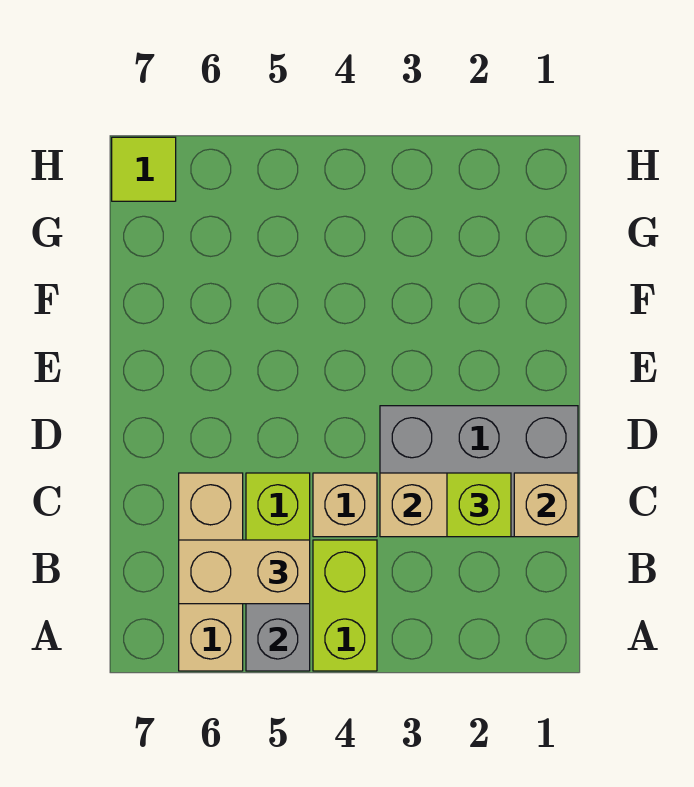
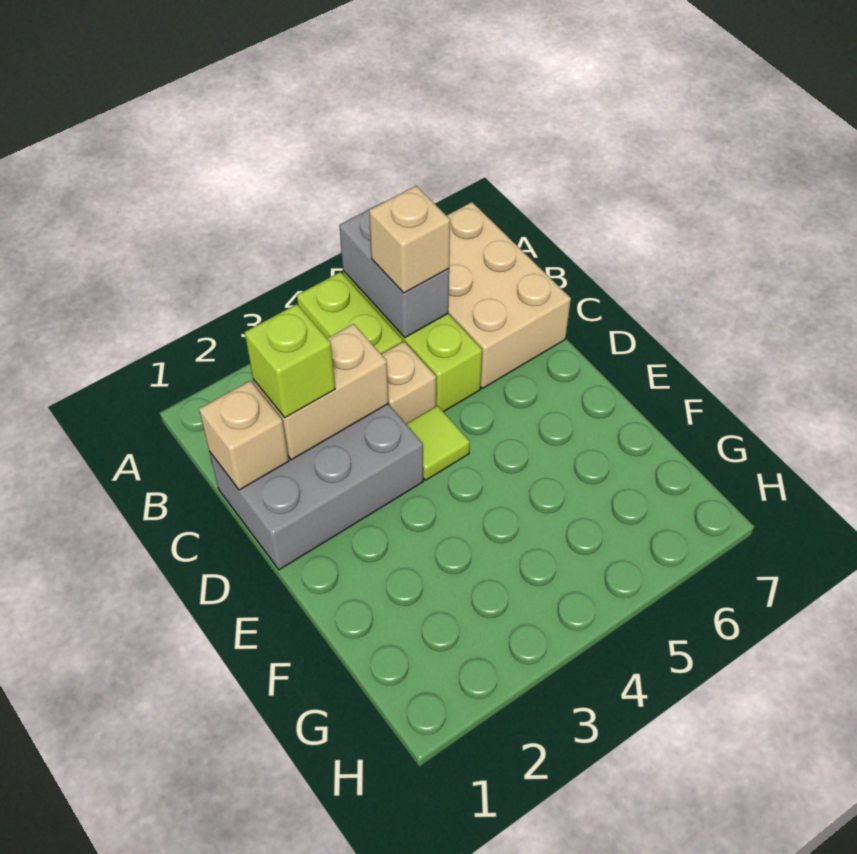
tan 1x3 brick [179,473,243,671] -> tan 2x3 brick [447,202,571,388]
tan 1x2 brick [179,540,310,604] -> tan 1x1 brick [369,186,450,293]
lime 1x1 tile [112,137,176,201] -> lime 1x1 tile moved to [406,406,470,480]

